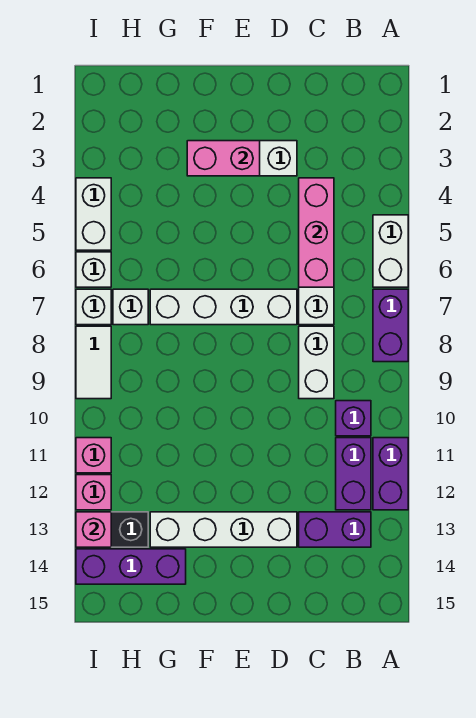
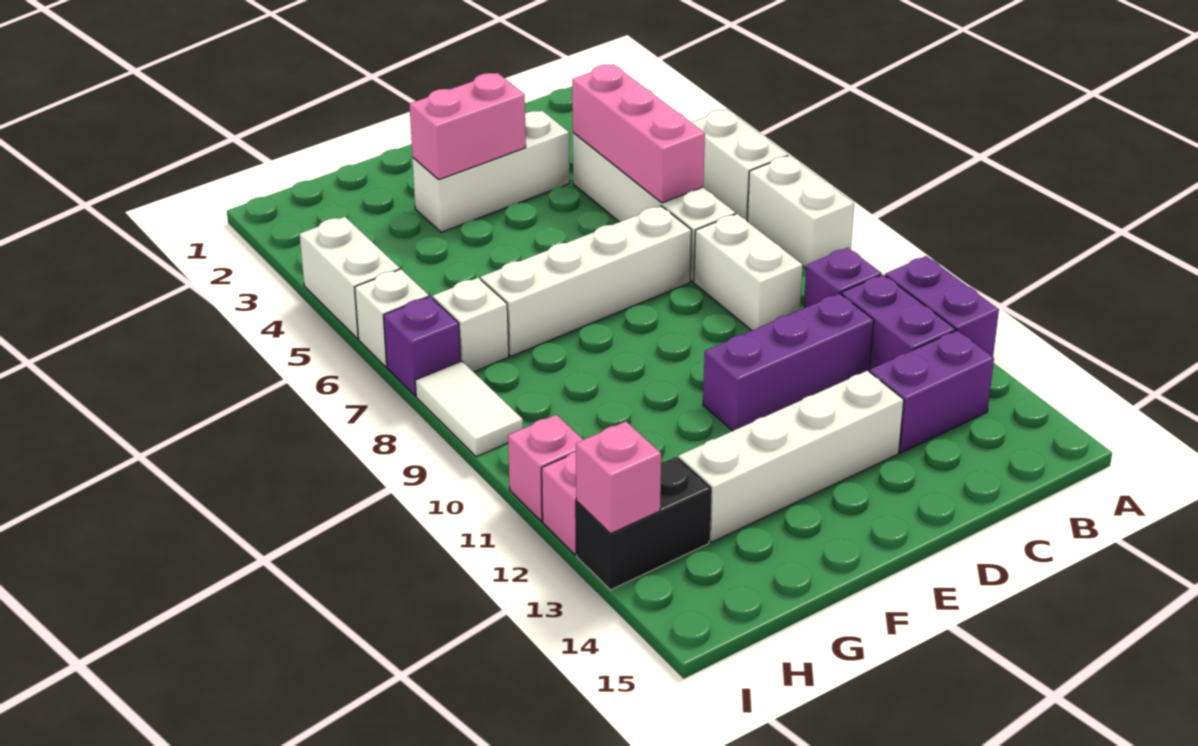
purple 1x2 brick [373,289,408,362] -> white 1x2 brick [747,155,854,268]
purple 1x3 brick [76,549,186,584] -> purple 1x3 brick moved to [703,293,874,431]
white 1x1 brick [76,289,111,325] -> purple 1x1 brick [384,297,461,396]

